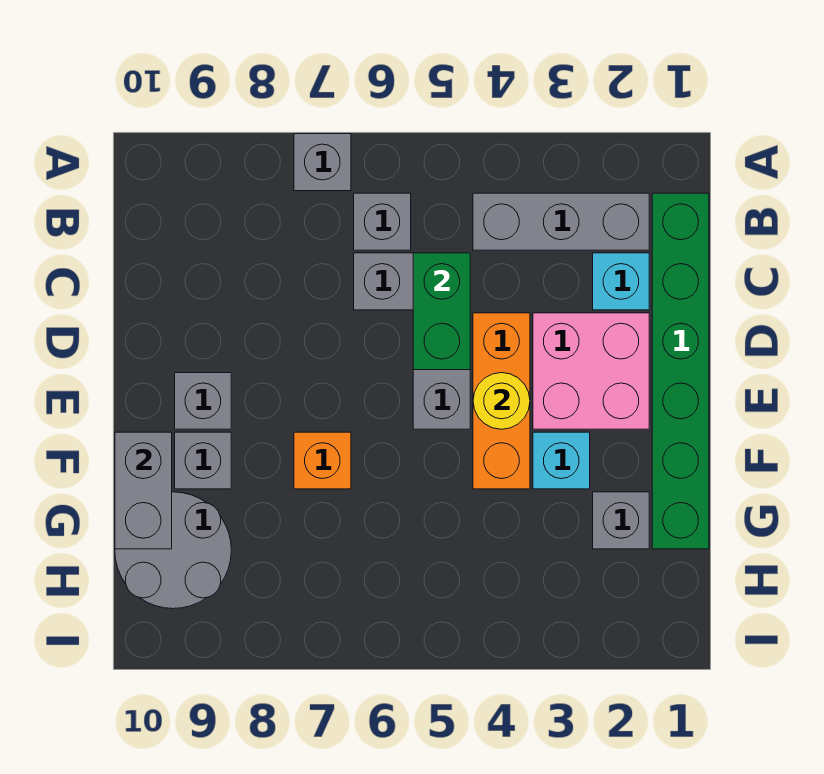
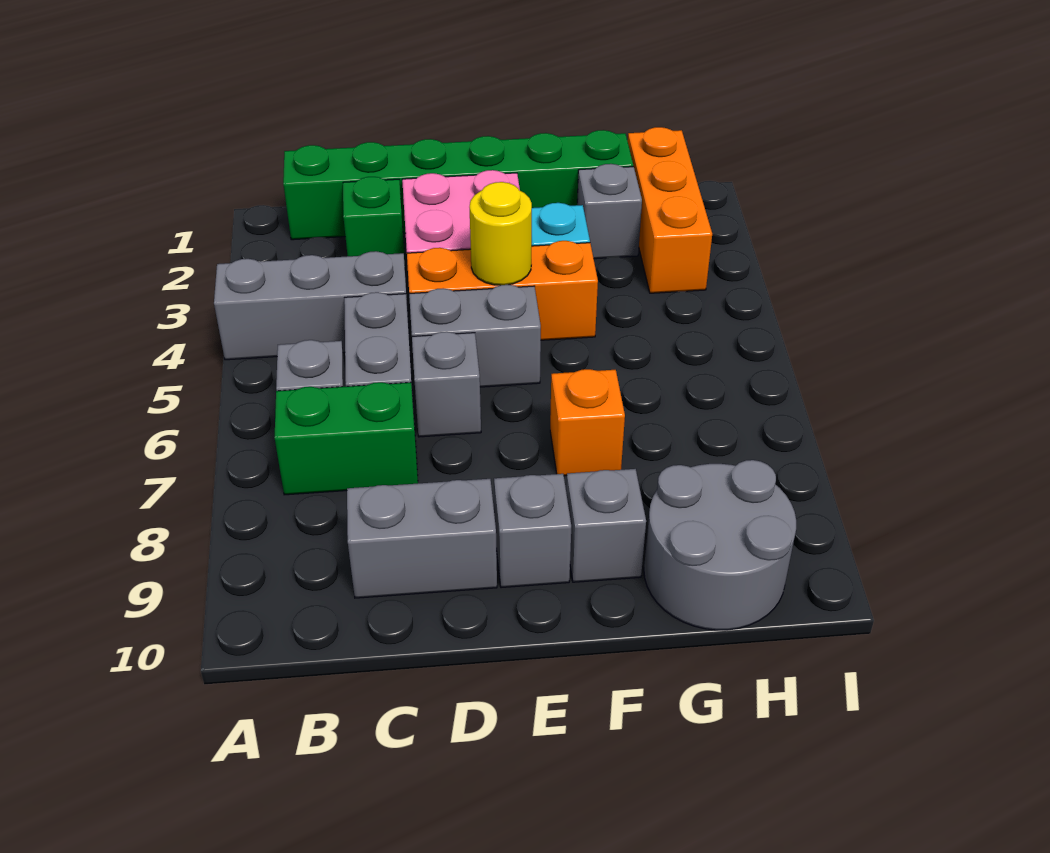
grey 1x1 brick [294,134,351,191] -> grey 1x1 brick moved to [412,332,481,437]
grey 1x3 brick [473,193,649,250] -> grey 1x3 brick turned to [214,251,410,360]
cyan 1x1 brick [593,253,649,310] -> green 1x1 brick [343,177,405,264]
green 1x2 brick [413,253,470,370] -> green 1x2 brick moved to [274,382,418,495]
grey 1x2 brick [115,432,172,549] -> grey 1x2 brick moved to [347,479,497,598]
none -> orange 1x3 brick [628,127,712,293]

